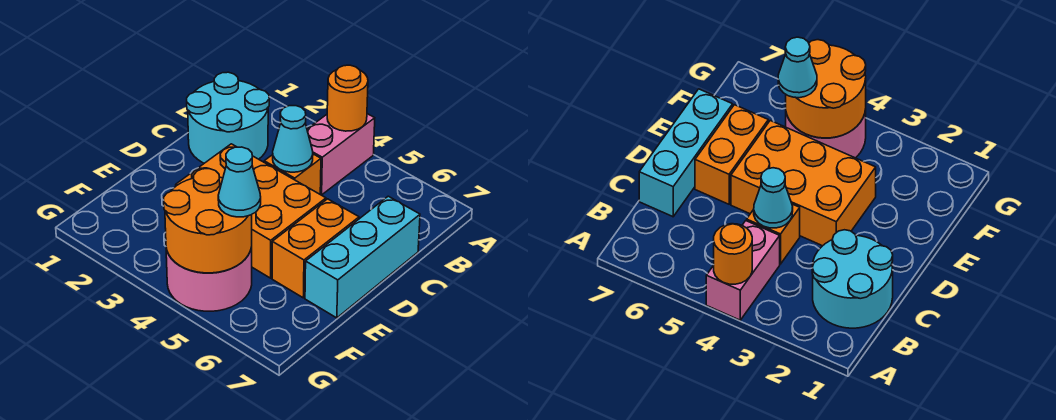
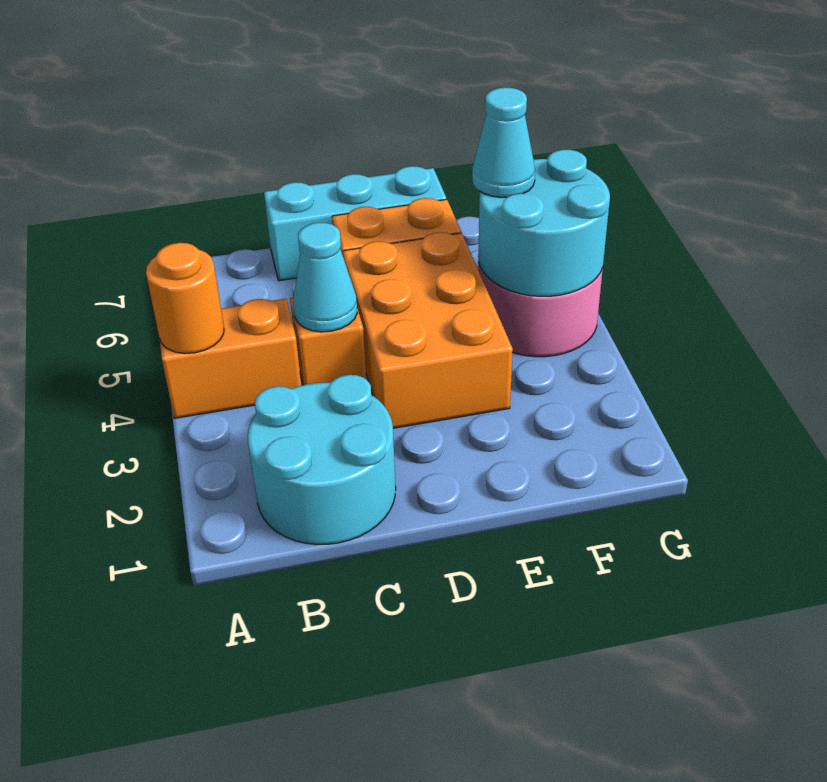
pink 1x2 brick [307,114,375,195] -> orange 1x2 brick [160,299,301,418]
orange 2x2 round brick [163,169,252,273] -> cyan 2x2 round brick [478,150,610,296]

